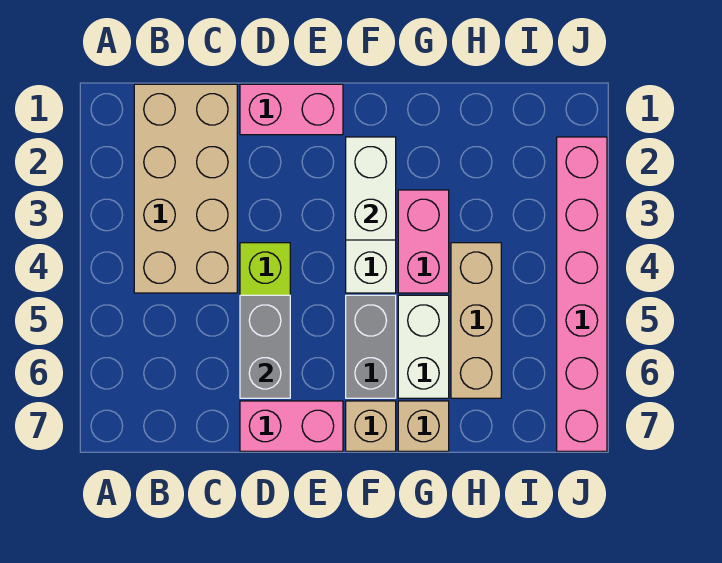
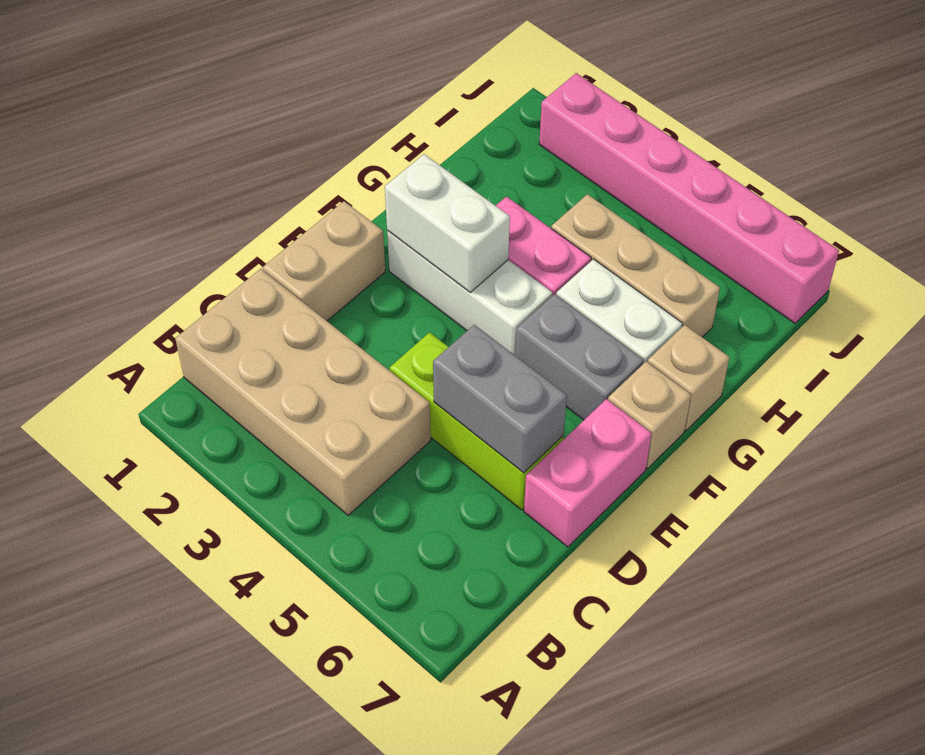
pink 1x2 brick [240,84,343,135] -> tan 1x2 brick [263,201,385,321]

